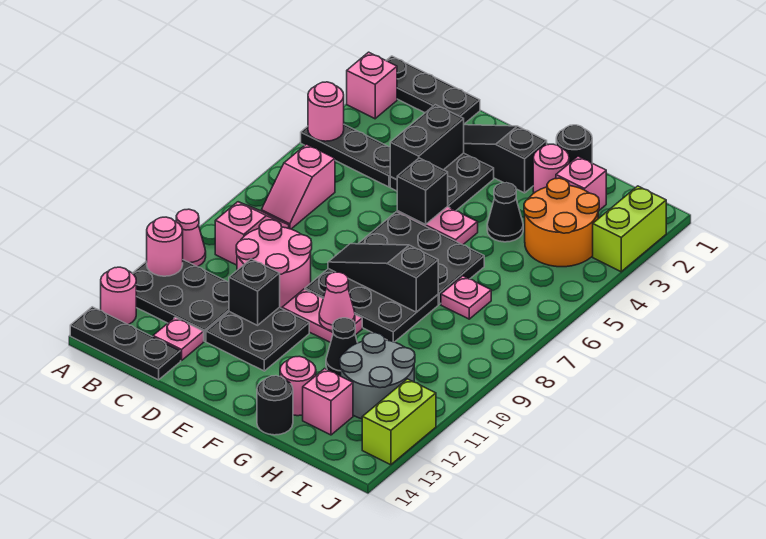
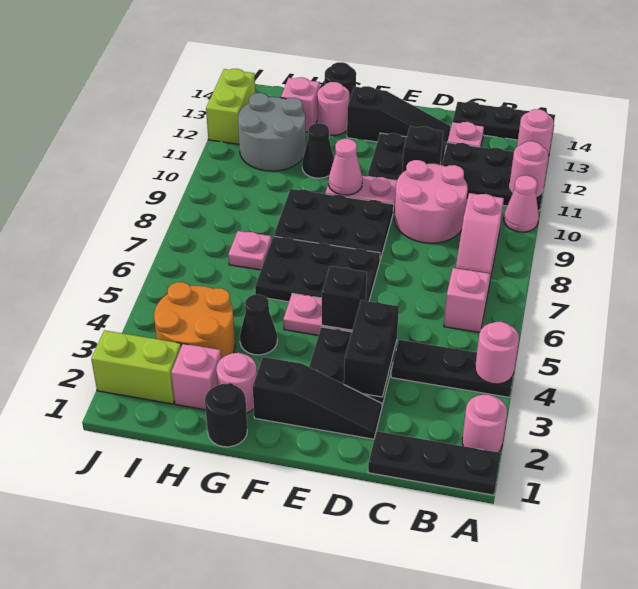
pink 1x1 brick [347,52,397,119] -> pink 1x1 round brick [462,395,507,452]
black 1x3 slope [328,244,438,312] -> black 1x3 slope moved to [347,86,450,149]
lime 1x2 brick [593,186,666,272] -> lime 1x2 brick turned to [91,330,181,404]

